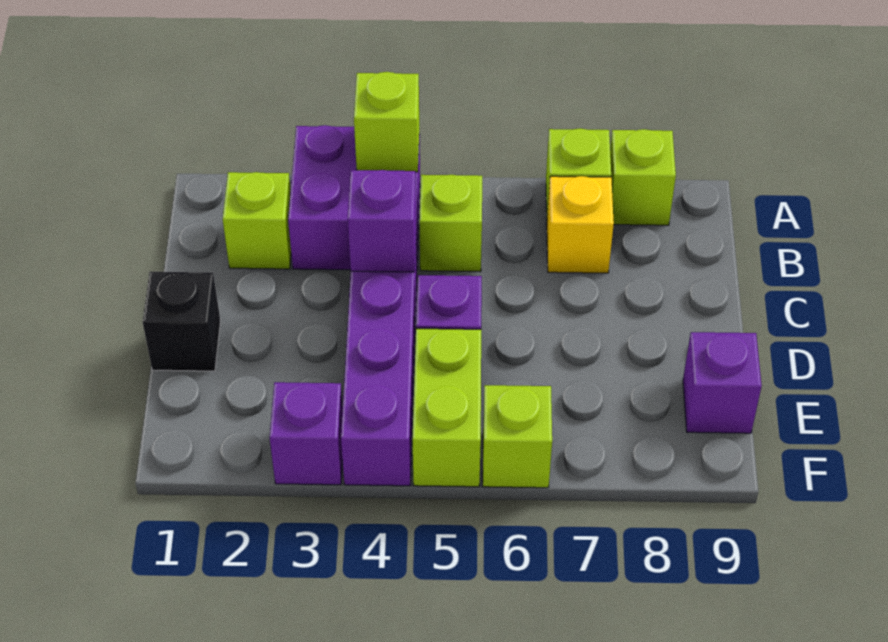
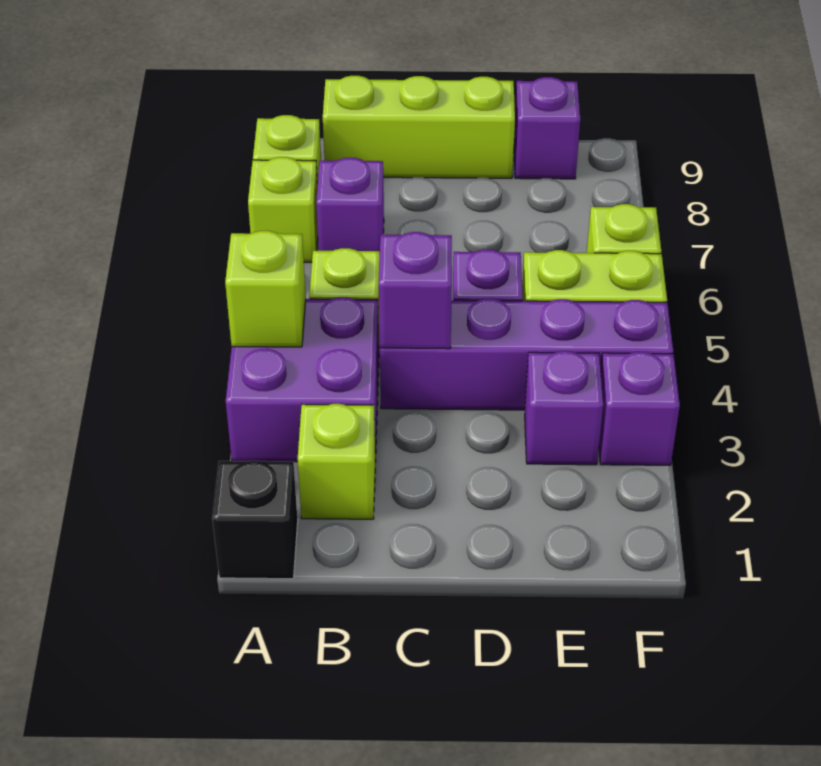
yellow 1x1 brick [547,176,614,273] -> purple 1x1 brick [316,158,384,251]
none -> lime 1x3 brick [323,76,515,178]
black 1x1 brick [143,272,220,371] -> black 1x1 brick moved to [212,461,298,579]
none -> purple 1x1 brick [525,351,603,465]

